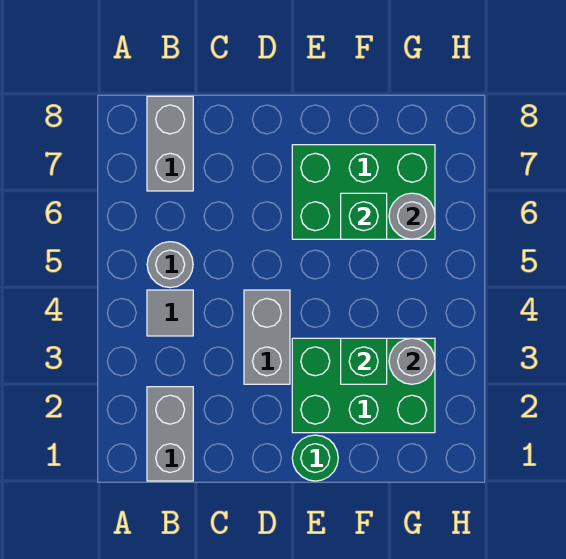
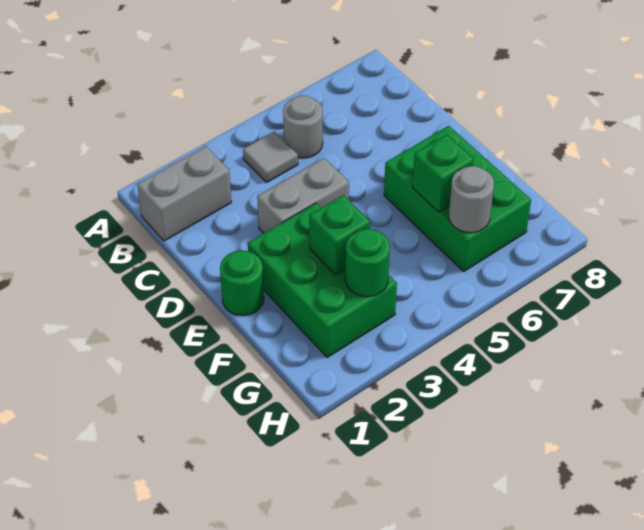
grey 1x2 brick [147,96,193,191] -> none
grey 1x1 round brick [389,338,435,384] -> green 1x1 round brick [345,229,390,297]

